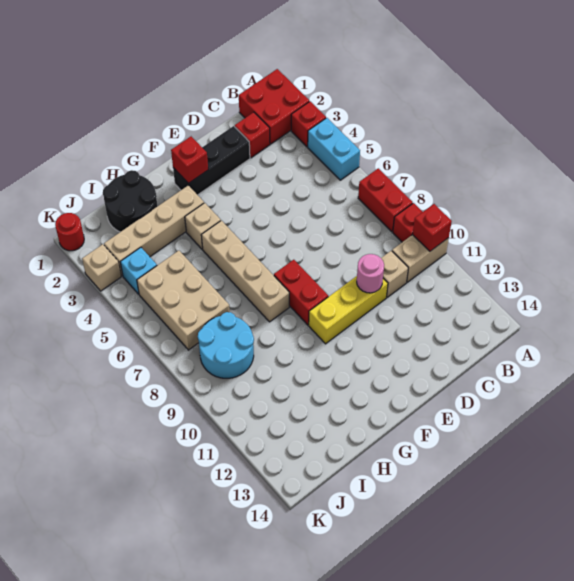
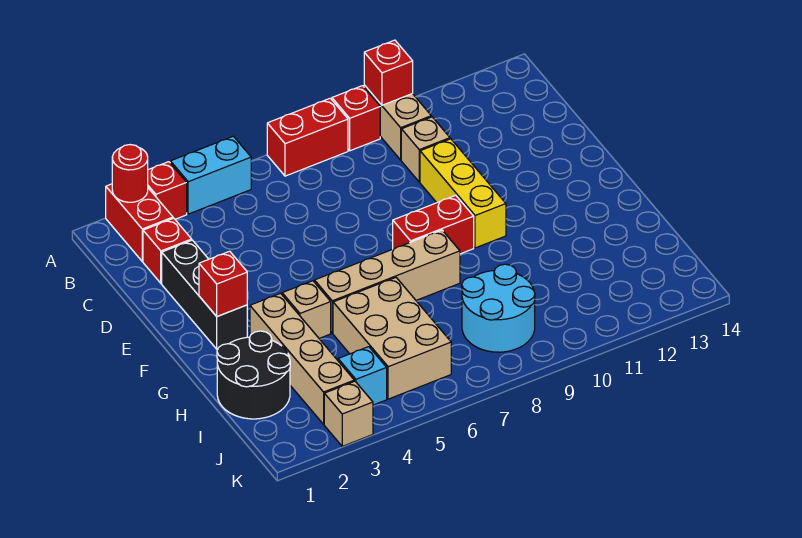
red 2x2 brick [239,69,309,144] -> red 1x2 brick [106,184,173,261]
pink 1x1 round brick [357,254,384,293] -> none
tan 2x3 brick [137,251,230,350] -> tan 2x3 brick turned to [333,278,451,399]
red 1x1 round brick [55,213,84,251] -> red 1x1 round brick moved to [112,145,148,202]

